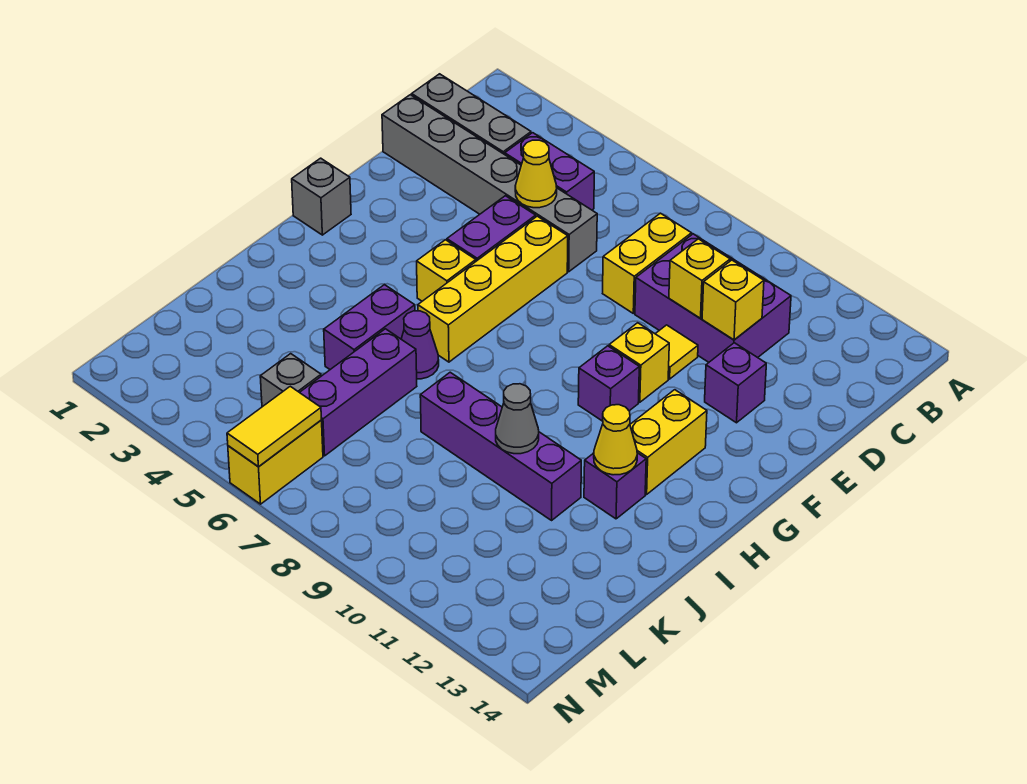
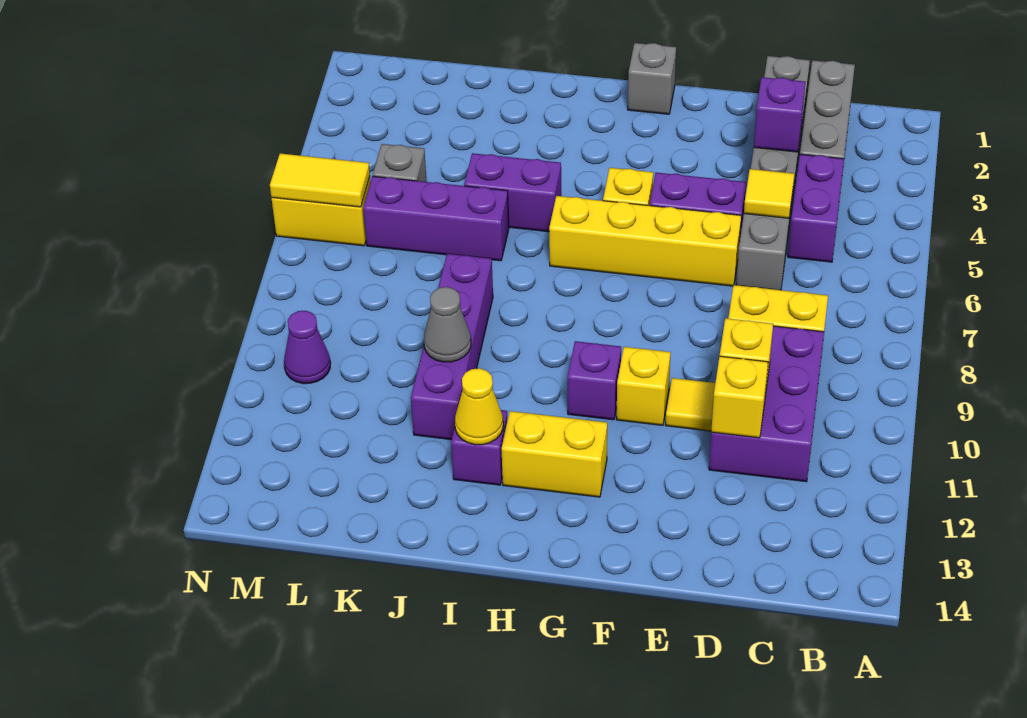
yellow 1x1 cone [515,140,557,208] -> yellow 1x1 tile [744,169,794,218]
purple 1x1 brick [705,343,766,423] -> purple 1x1 brick moved to [754,77,805,152]
purple 1x1 cone [401,311,439,379] -> purple 1x1 cone moved to [284,311,331,384]

